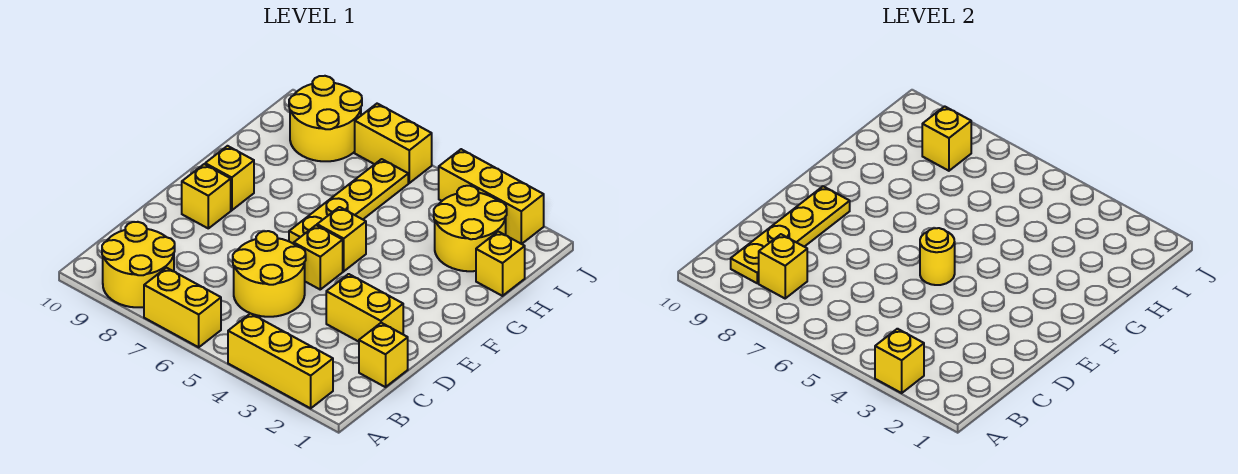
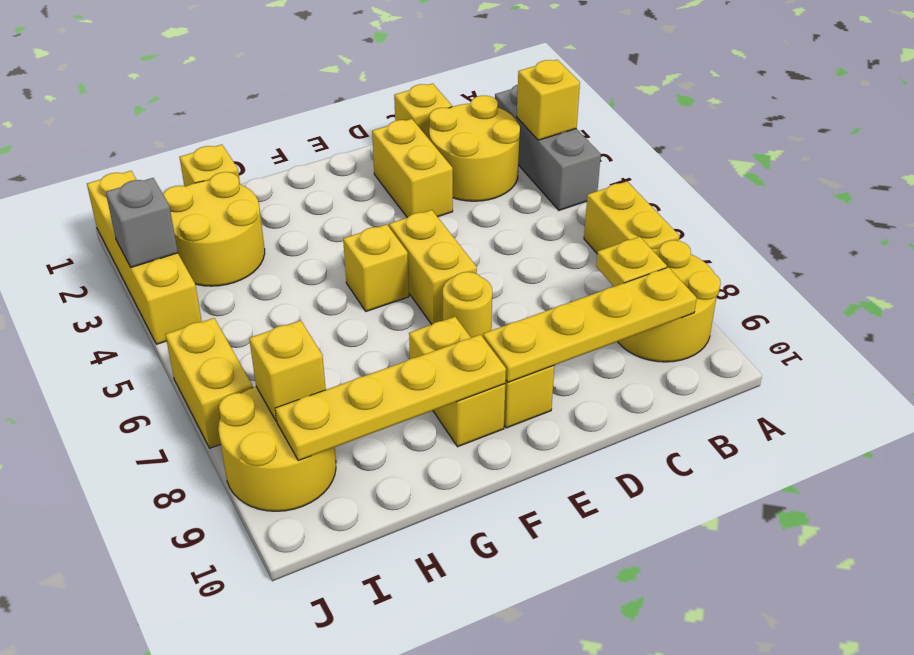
yellow 1x3 brick [228,313,333,408] -> grey 1x3 brick [495,85,601,210]
yellow 1x1 brick [759,234,807,298] -> yellow 1x1 plate [596,237,667,286]
yellow 2x2 round brick [233,231,306,317] -> yellow 2x2 round brick moved to [429,96,520,201]
yellow 1x1 brick [294,225,343,289] -> yellow 1x2 brick [389,210,477,324]
yellow 1x1 round brick [920,228,955,285] -> yellow 1x1 round brick moved to [443,272,492,338]
yellow 1x4 plate [289,159,408,244] -> yellow 1x4 plate moved to [275,335,506,461]
yellow 1x1 brick [205,146,254,210] -> yellow 1x2 brick [409,317,505,447]
yellow 1x3 brick [439,149,544,244] -> yellow 1x4 brick [87,171,202,344]
none -> grey 1x1 brick [106,178,178,267]

